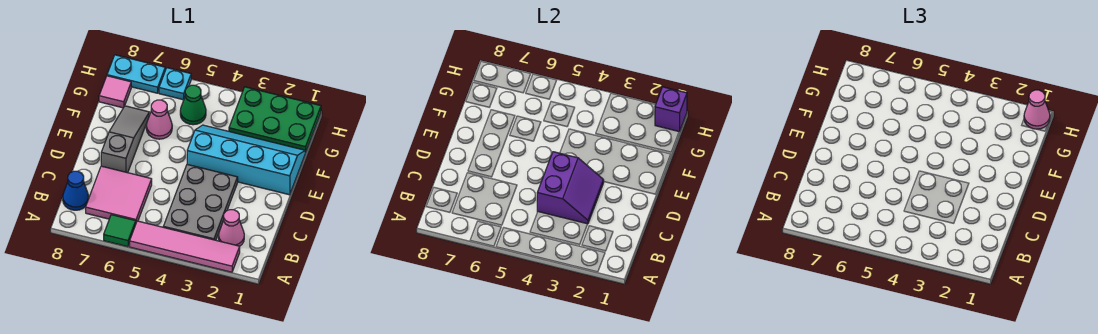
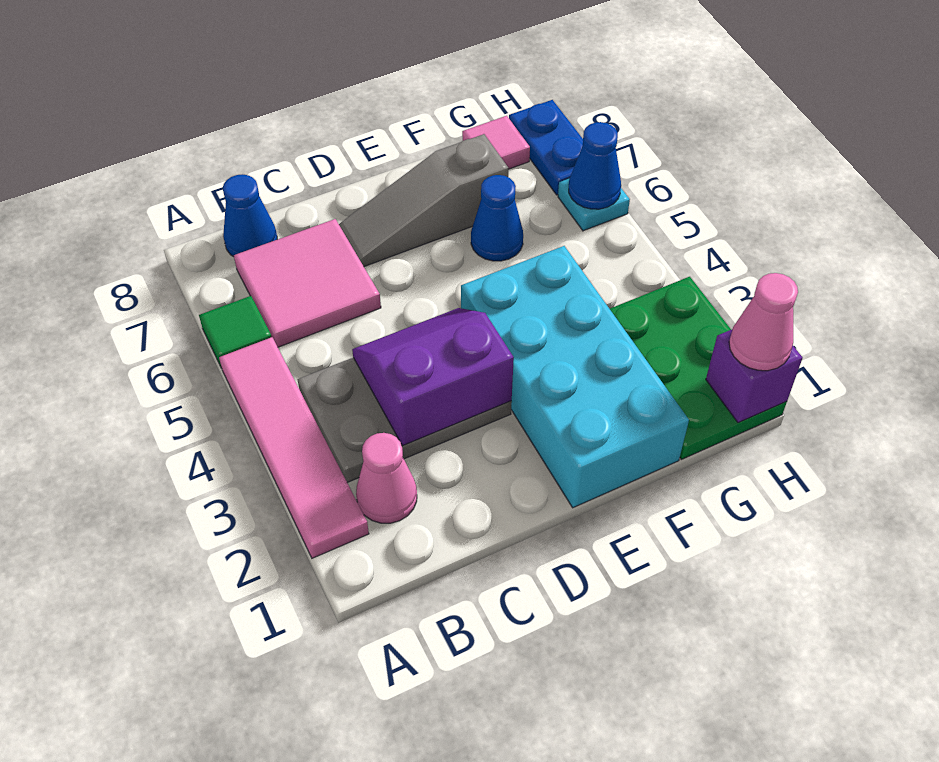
purple 2x2 slope [537,152,604,224] -> purple 2x2 slope turned to [352,308,514,446]
grey 1x3 slope [101,106,149,173] -> grey 1x3 slope turned to [339,134,508,267]
cyan 2x4 slope [187,125,305,195] -> cyan 2x4 brick [461,246,689,508]
pink 1x1 cone [146,100,172,139] -> blue 1x1 cone [471,175,523,261]
green 1x1 cone [180,85,206,125] -> none
none -> blue 1x1 cone [569,122,621,209]
cyan 1x2 plate [107,55,165,93] -> blue 1x2 plate [509,100,583,195]

